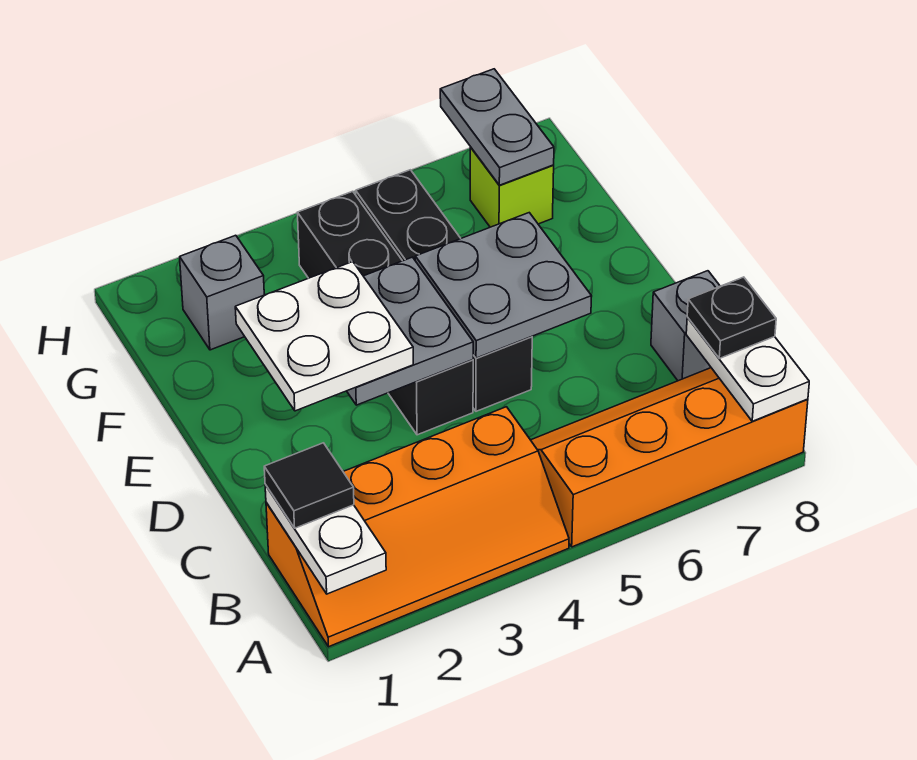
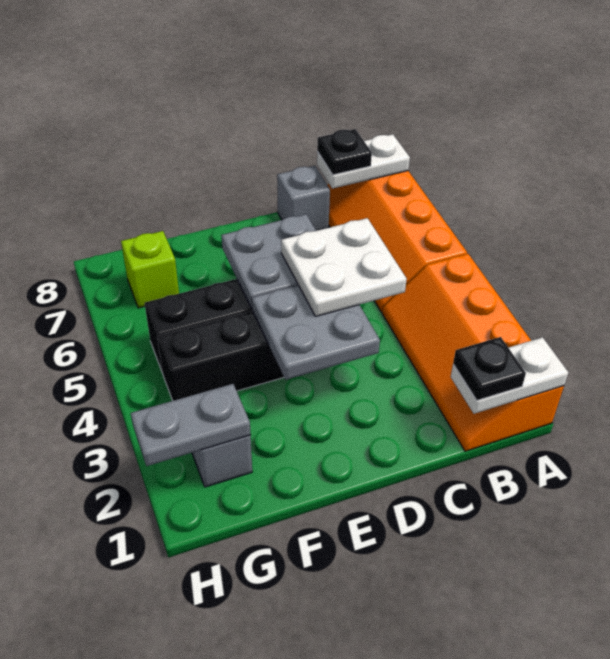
orange 2x4 slope [266,407,569,647] -> orange 2x4 slope turned to [382,254,564,451]
black 1x1 tile [264,443,354,528] -> black 1x1 plate [453,337,526,400]
white 2x2 plate [235,262,413,411] -> white 2x2 plate moved to [281,218,407,316]
grey 1x2 plate [440,69,554,185] -> grey 1x2 plate moved to [131,384,251,466]

